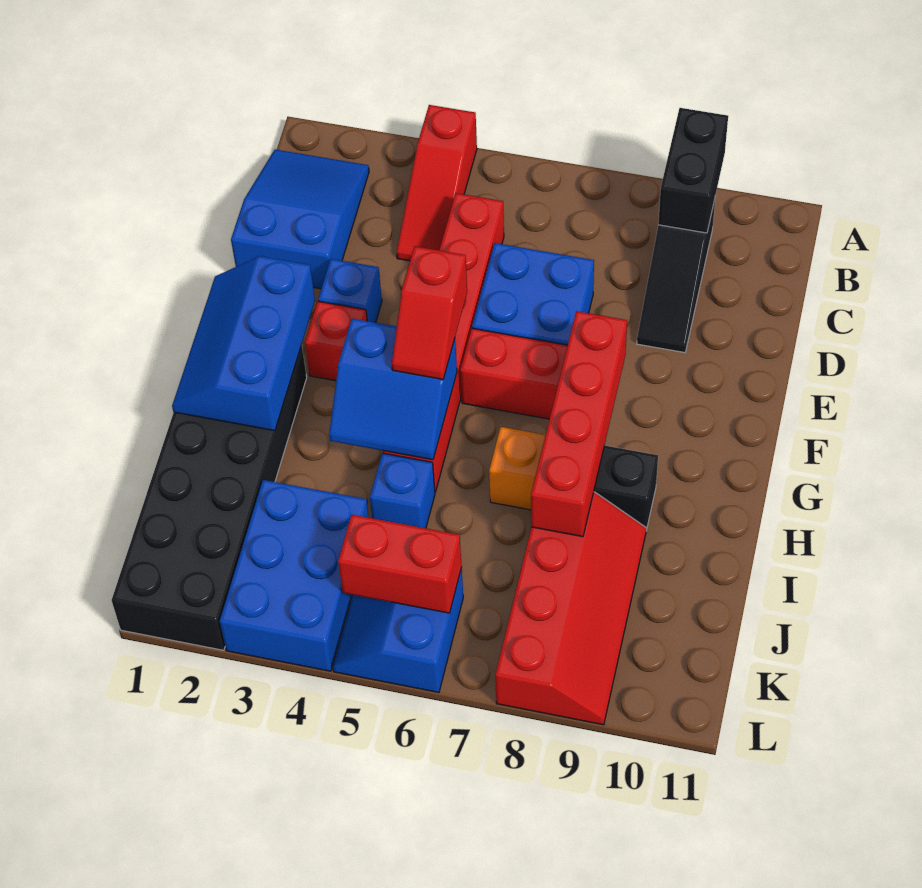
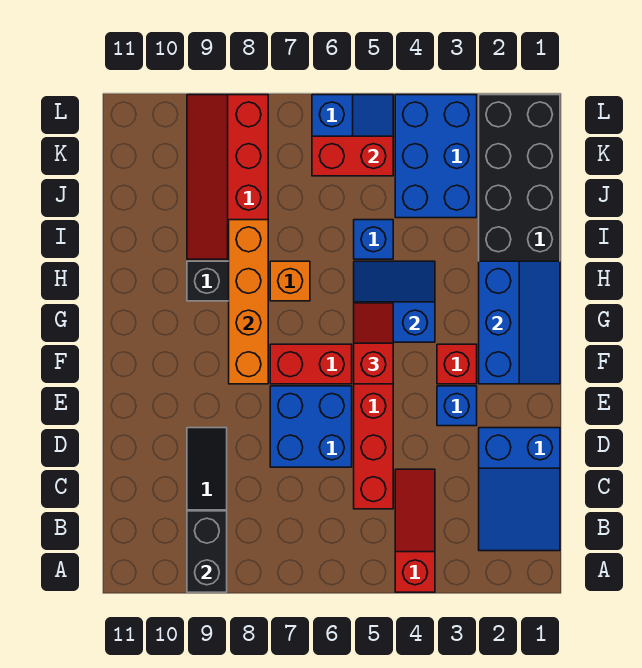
red 1x4 brick [531,311,627,537] -> orange 1x4 brick [229,220,268,384]

